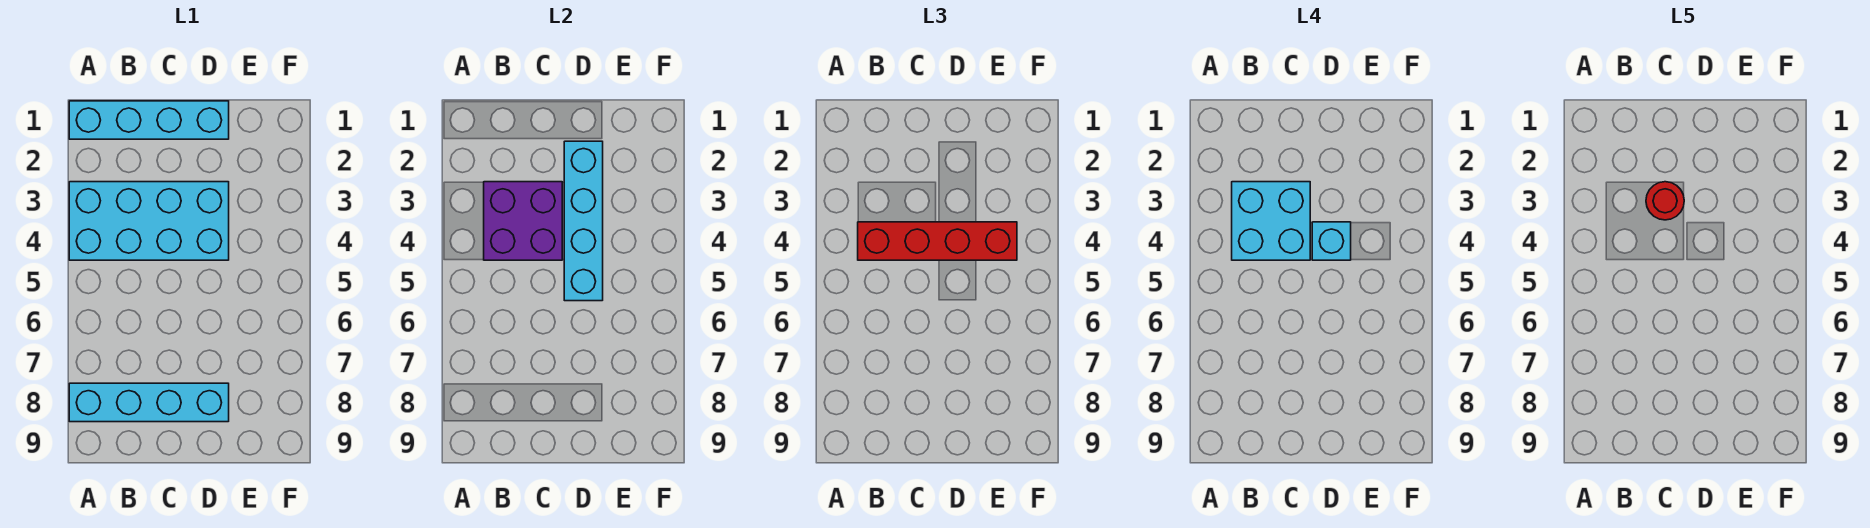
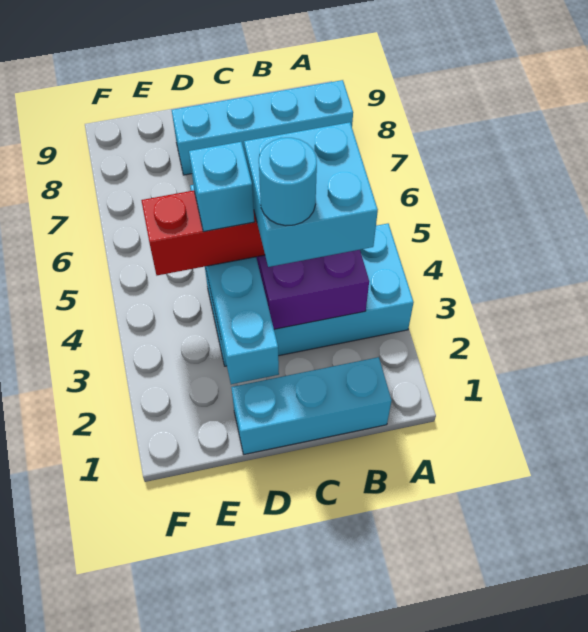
cyan 1x4 brick [69,101,229,139] -> cyan 1x3 brick [231,357,392,454]
red 1x1 round brick [1646,182,1684,220] -> cyan 1x1 round brick [259,138,317,226]

